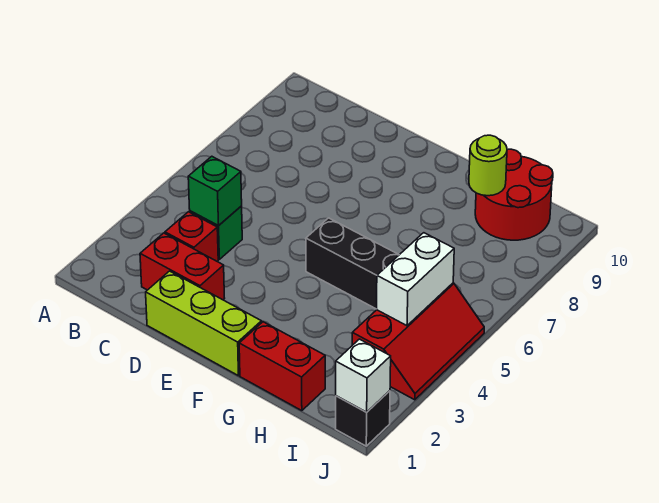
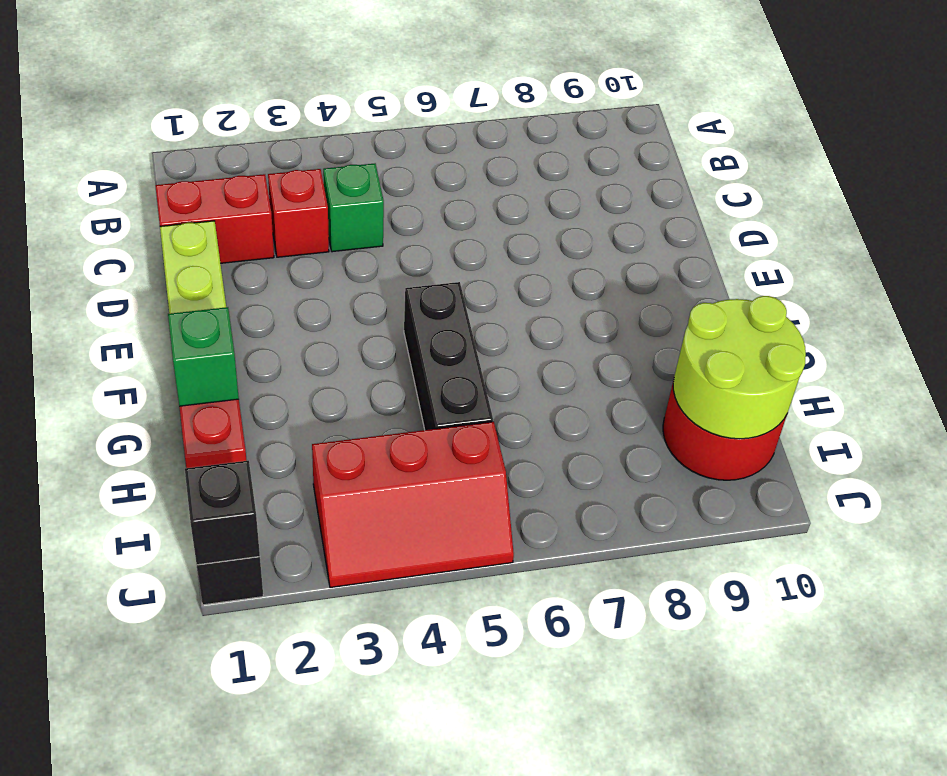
red 1x2 brick [140,233,225,300] -> red 1x2 brick turned to [155,174,274,263]
green 1x1 brick [188,156,242,226] -> green 1x1 brick moved to [168,307,239,406]
lime 1x1 round brick [469,135,507,196] -> lime 2x2 round brick [673,296,806,439]
white 1x2 brick [377,233,454,326] -> none
white 1x1 brick [336,339,391,412] -> black 1x1 brick [185,461,260,565]

